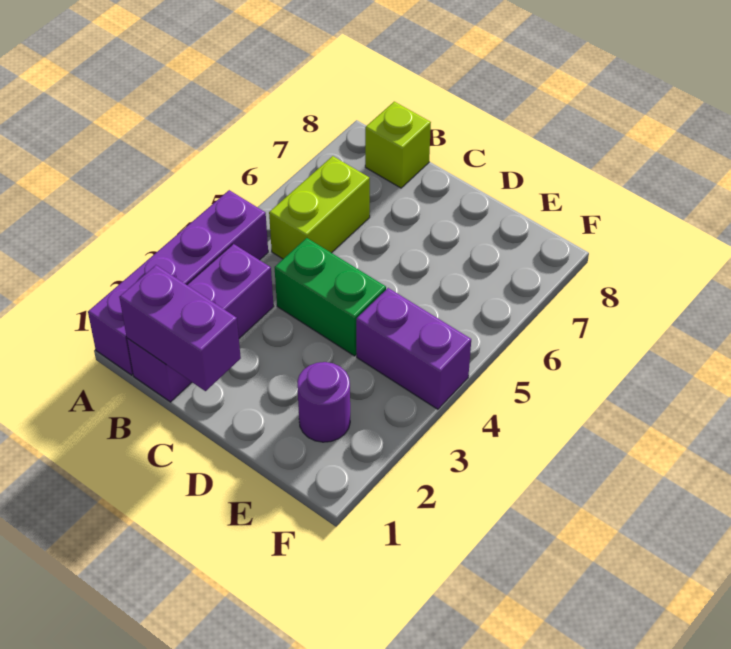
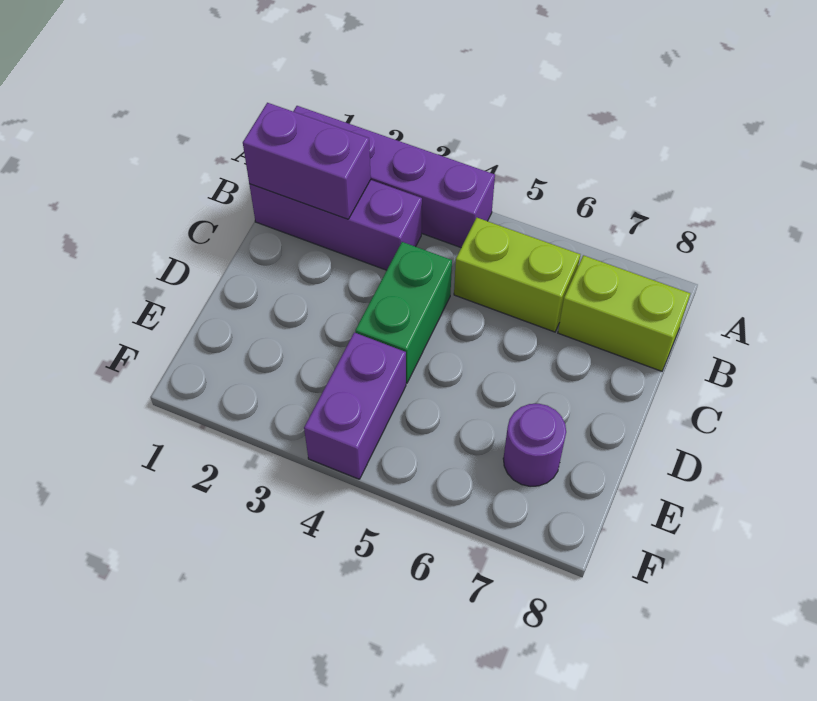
purple 1x2 brick [119,265,241,391] -> purple 1x2 brick turned to [243,103,371,219]
lime 1x1 brick [365,102,431,188] -> lime 1x2 brick [558,255,690,371]
purple 1x1 round brick [297,362,350,442] -> purple 1x1 round brick moved to [503,404,566,486]

